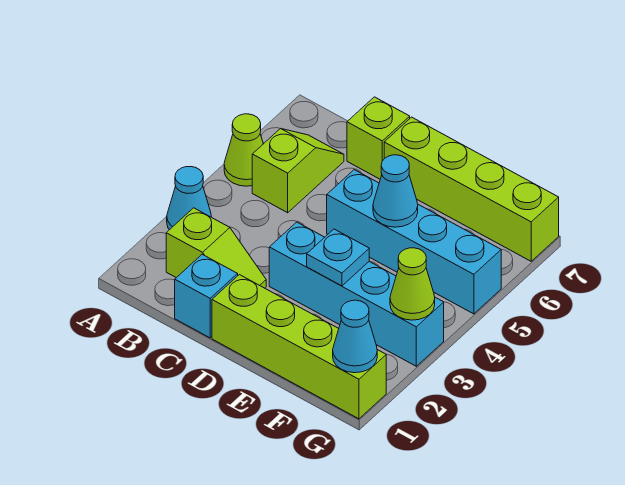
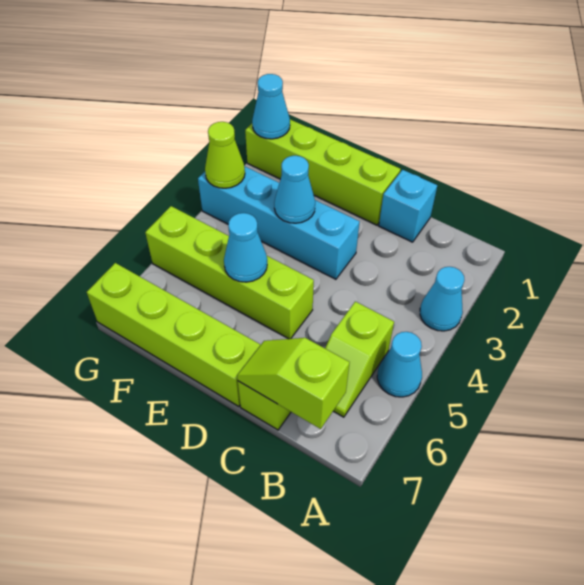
lime 1x1 cone [224,114,263,186] -> cyan 1x1 cone [377,332,422,397]
lime 1x2 slope [166,208,266,288] -> lime 1x2 slope moved to [237,338,350,429]
cyan 1x4 brick [327,170,501,314] -> lime 1x4 brick [145,206,314,339]
cyan 1x1 plate [307,229,369,286] -> cyan 1x1 cone [274,156,315,223]

